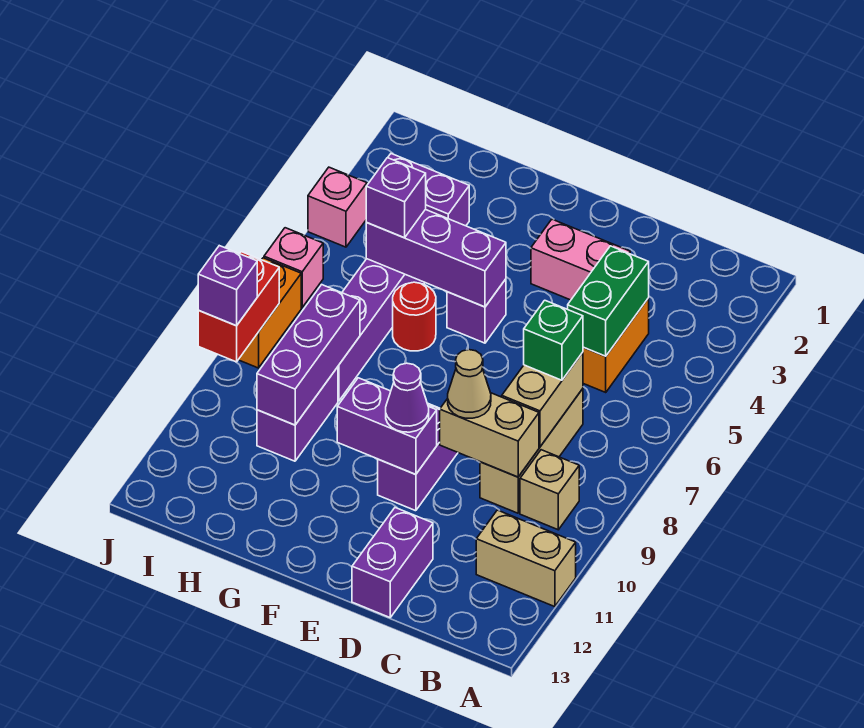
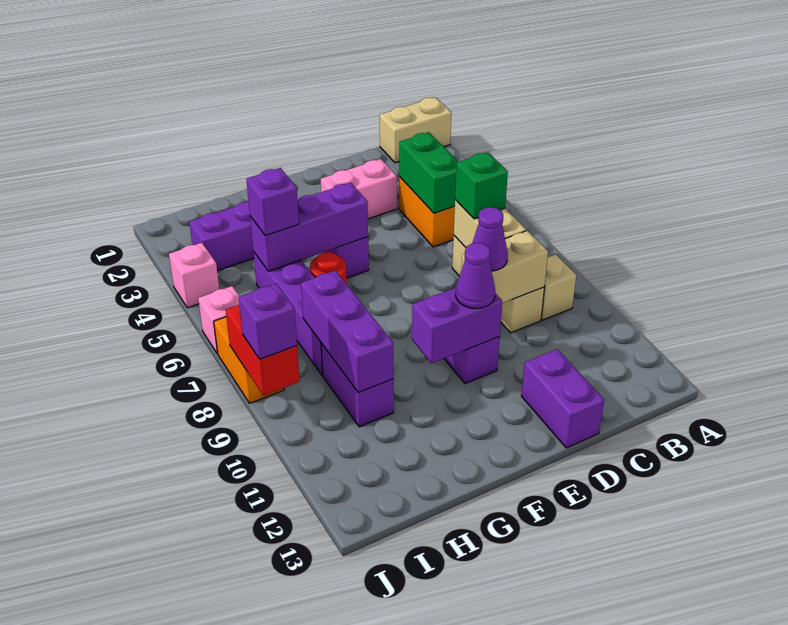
tan 1x2 brick [476,510,576,607] -> tan 1x2 brick moved to [380,97,451,163]
tan 1x1 cone [448,350,491,418] -> purple 1x1 cone [472,207,508,271]

